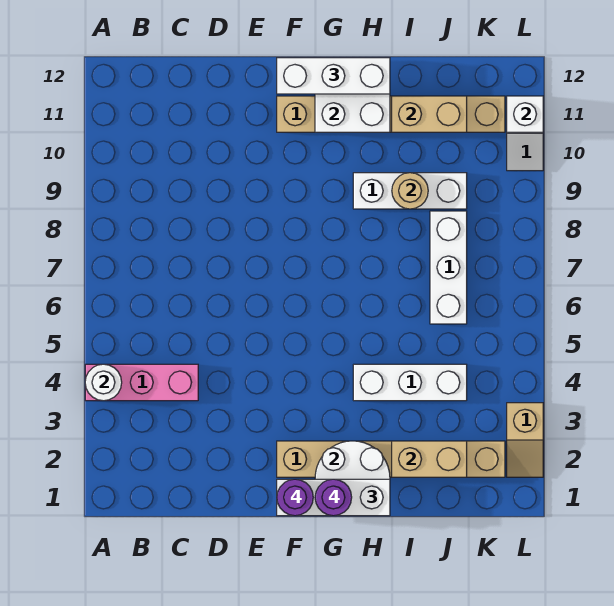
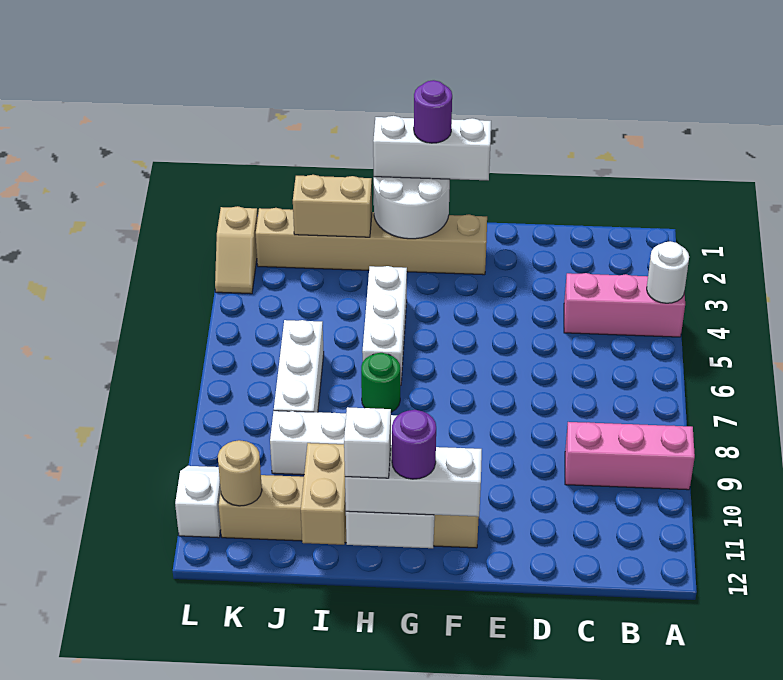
none -> pink 1x3 brick [565,422,695,490]
purple 1x1 round brick [277,479,313,516] -> purple 1x1 round brick moved to [392,410,436,479]
white 1x3 brick [353,364,467,401] -> white 1x3 brick turned to [362,266,407,385]
none -> green 1x1 round brick [361,353,400,412]
tan 1x1 round brick [392,173,428,209] -> tan 1x1 round brick moved to [218,440,262,506]
tan 1x2 brick [392,96,467,132] -> tan 1x2 brick turned to [301,443,346,545]
tan 1x2 slope [507,403,543,477] -> tan 1x2 slope turned to [215,206,258,294]
white 1x1 brick [507,96,543,132] -> white 1x1 brick moved to [344,407,391,478]

